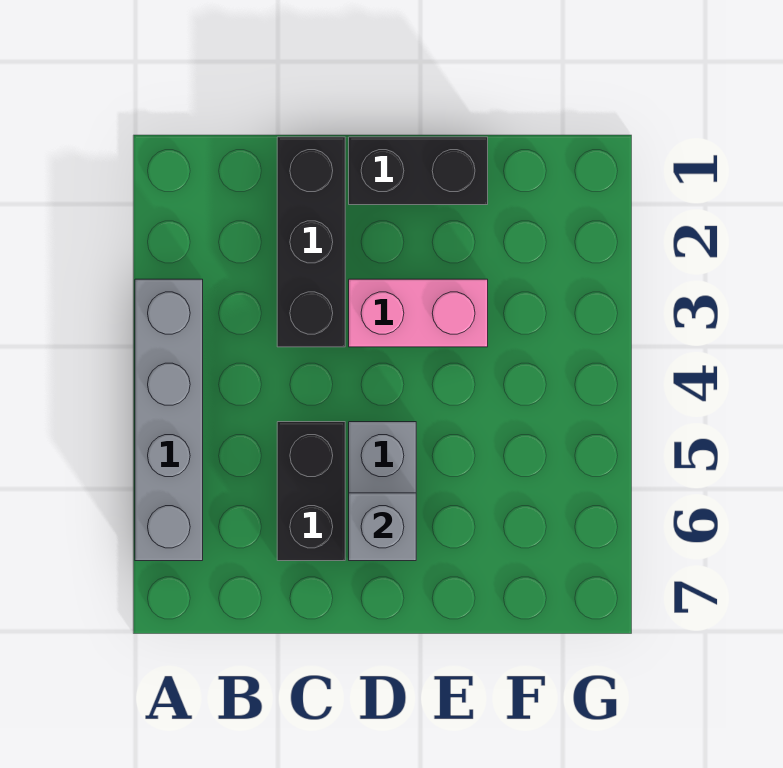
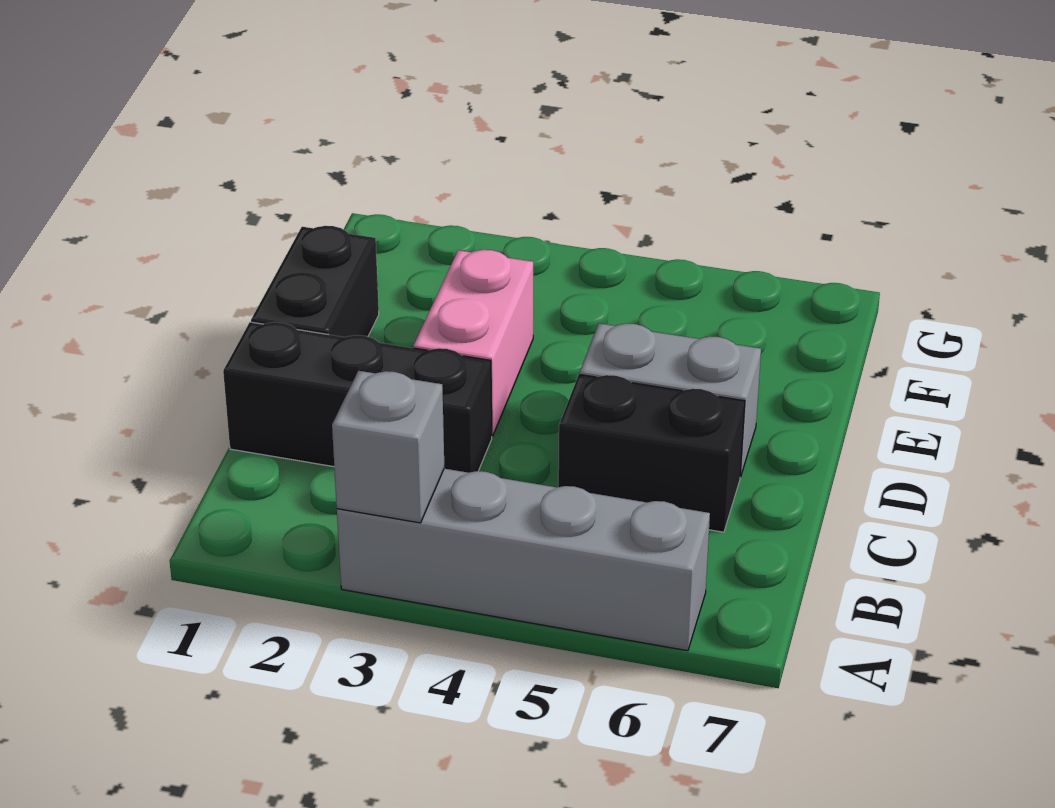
grey 1x1 brick [349,493,416,561] -> grey 1x1 brick moved to [332,371,444,523]

